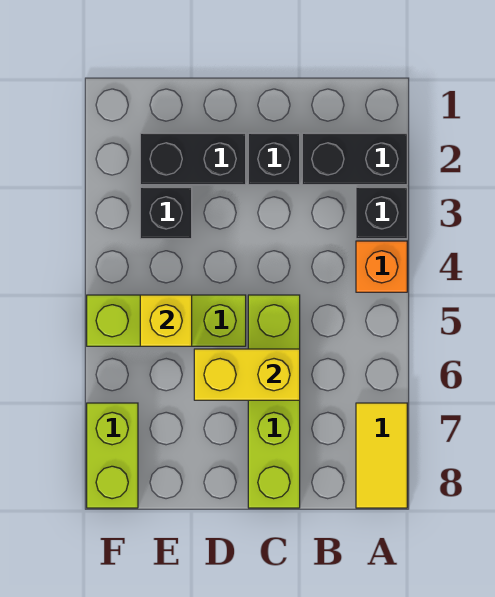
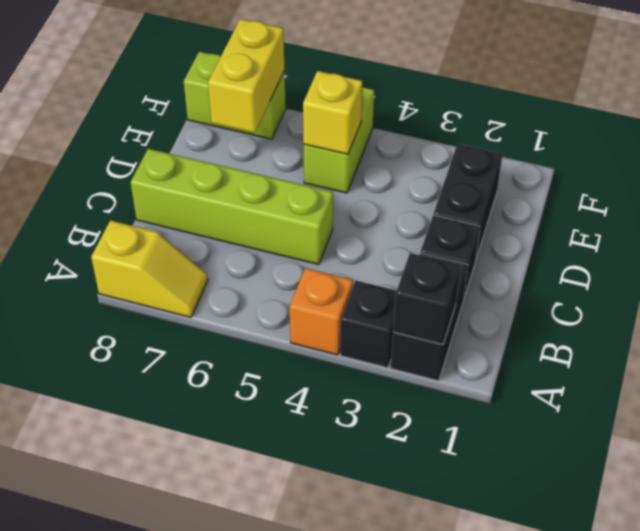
yellow 1x2 tile [356,403,407,508] -> yellow 1x2 slope [91,220,208,317]
yellow 1x2 brick [194,349,300,400] -> yellow 1x2 brick moved to [208,19,285,133]
lime 1x3 brick [87,295,246,346] -> lime 1x2 brick [304,87,374,193]
black 1x1 brick [140,187,192,239] -> black 1x1 brick moved to [393,253,461,345]

